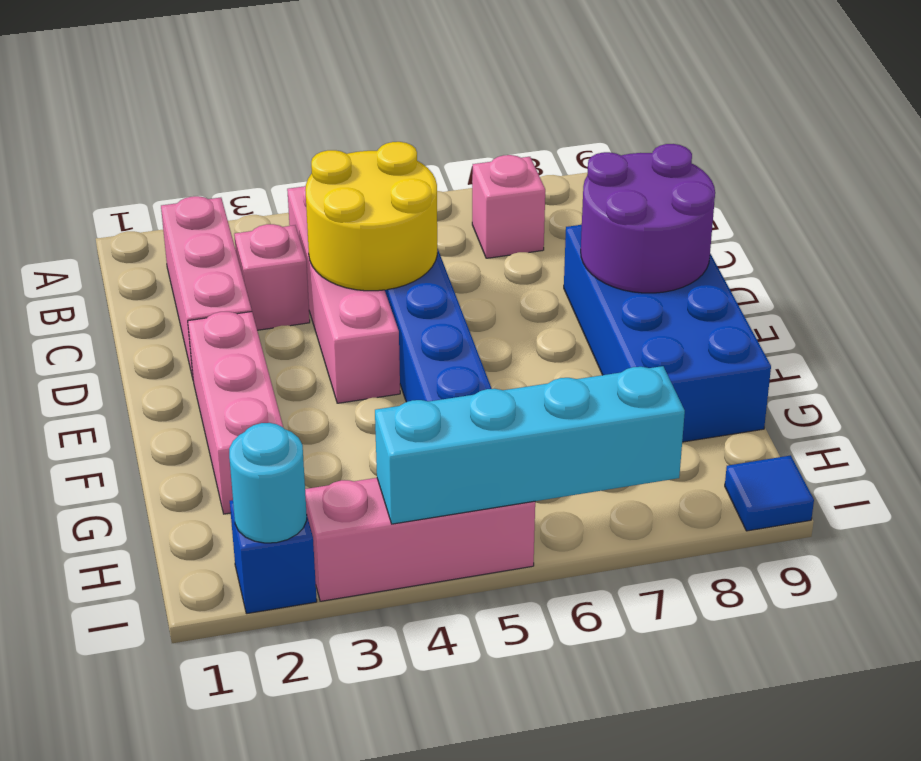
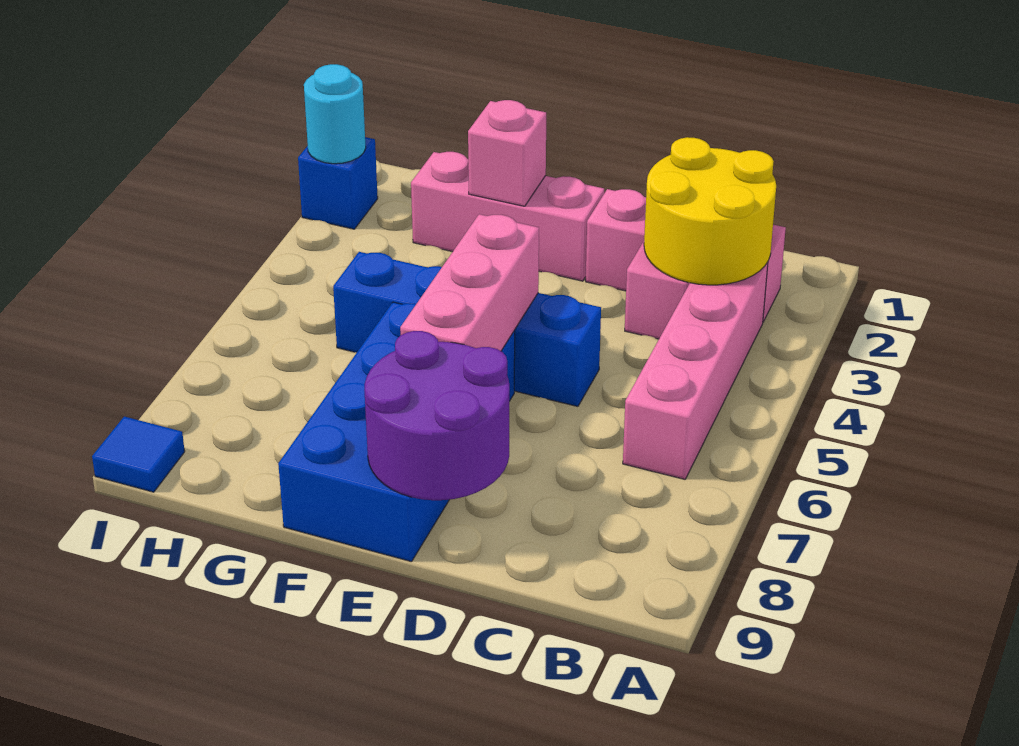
pink 1x4 brick [287,186,400,403] -> pink 1x4 brick turned to [623,262,768,479]
pink 1x1 brick [472,155,545,258] -> pink 1x1 brick moved to [468,100,546,206]
yellow 2x2 round brick [305,142,437,291] -> yellow 2x2 round brick moved to [644,137,776,285]
blue 2x4 brick [564,225,771,442] -> blue 2x4 brick turned to [278,302,515,562]
pink 1x3 brick [305,478,535,601] -> pink 1x3 brick moved to [400,214,539,351]
cyan 1x4 brick [375,366,685,524] -> none

